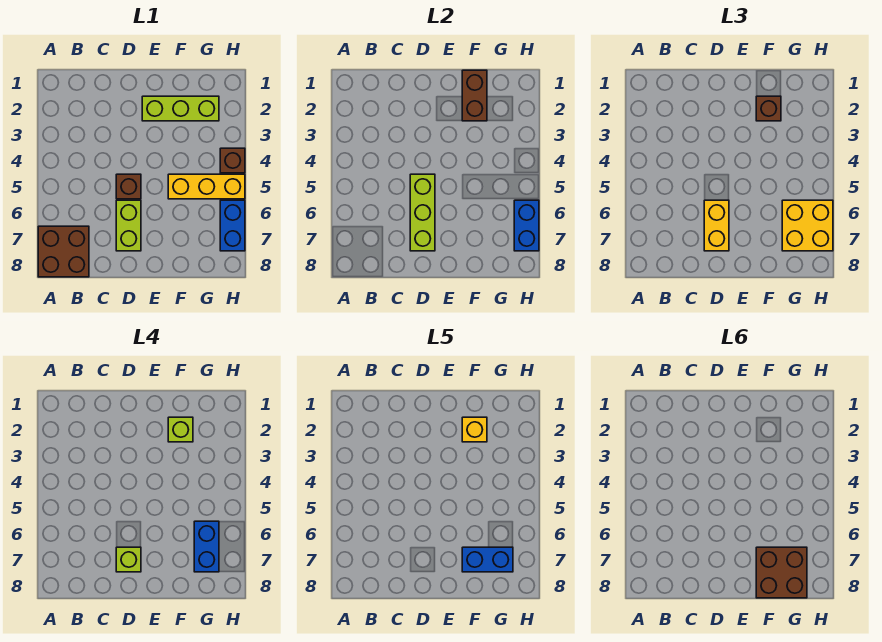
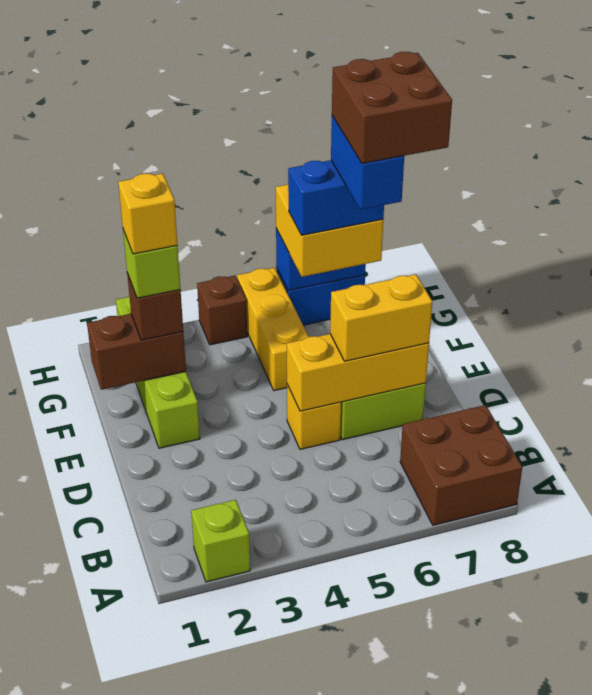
brown 1x1 brick [116,174,141,199] -> yellow 1x1 brick [287,384,341,449]
lime 1x3 brick [410,174,435,251] -> yellow 1x3 brick [287,334,429,411]
lime 1x1 brick [116,547,141,572] -> lime 1x1 brick moved to [191,500,250,582]
lime 1x3 brick [142,96,219,121] -> lime 1x4 brick [116,297,200,448]

